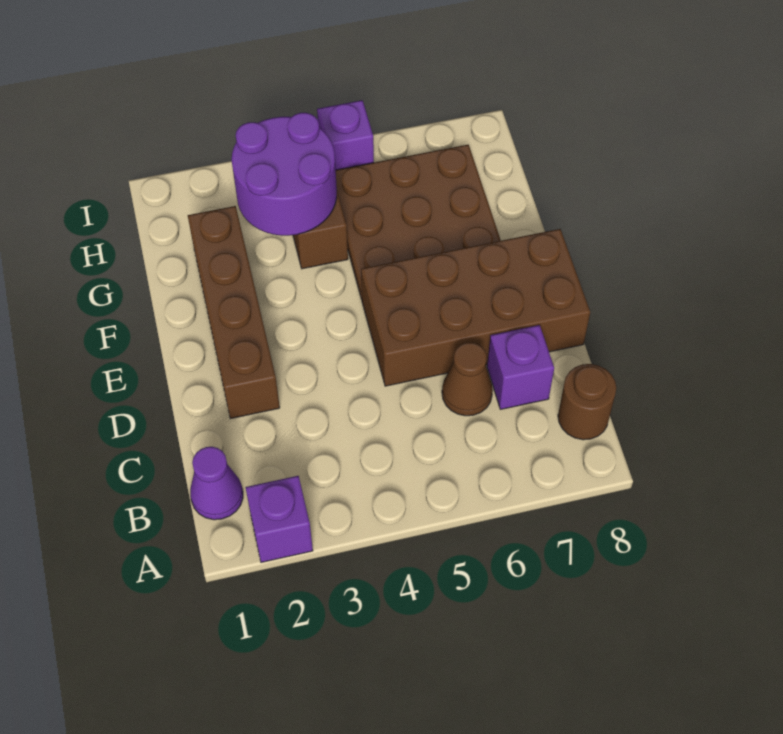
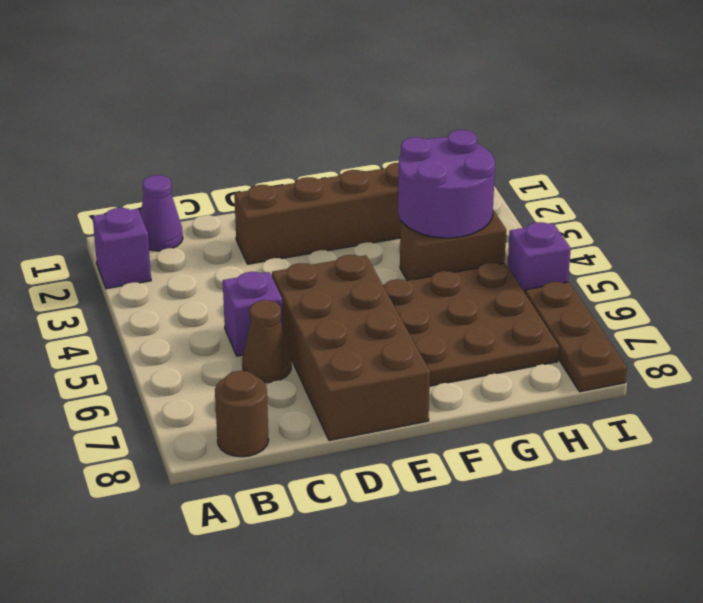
purple 1x1 brick [487,325,554,409] -> purple 1x1 brick moved to [223,272,283,356]
none -> brown 1x3 plate [525,282,627,392]

